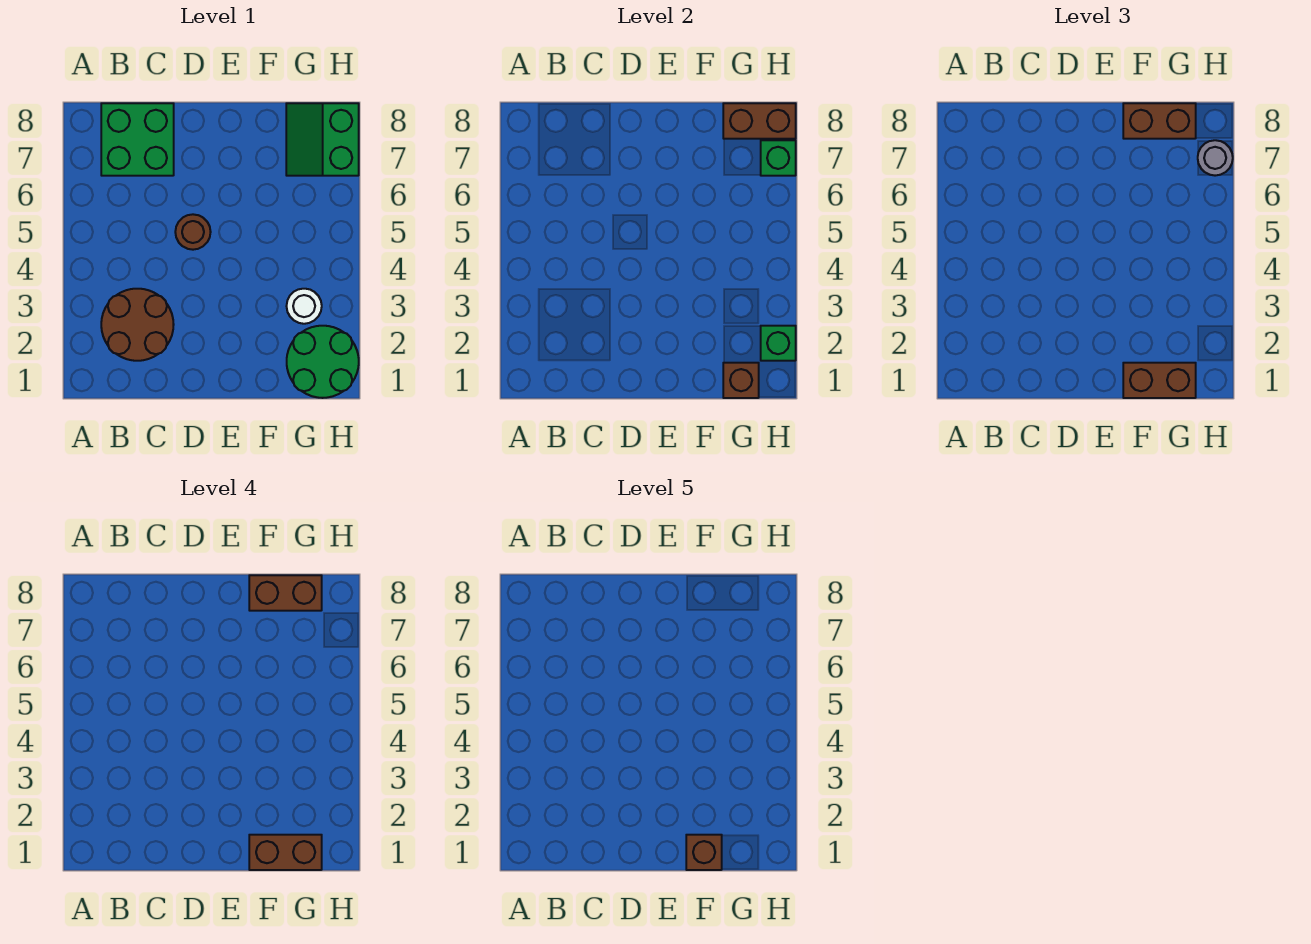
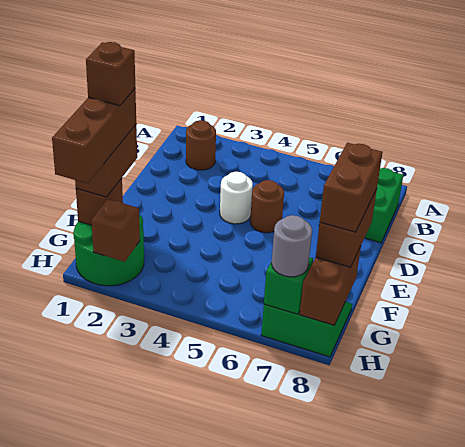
brown 2x2 round brick [101,289,174,361] -> brown 1x1 round brick [186,120,216,170]
brown 1x2 brick [249,835,322,870] -> brown 1x3 brick [52,89,136,183]
white 1x1 round brick [287,289,322,324] -> white 1x1 round brick moved to [220,172,253,224]
green 1x1 brick [761,326,796,361] -> brown 1x1 brick [91,199,140,262]

